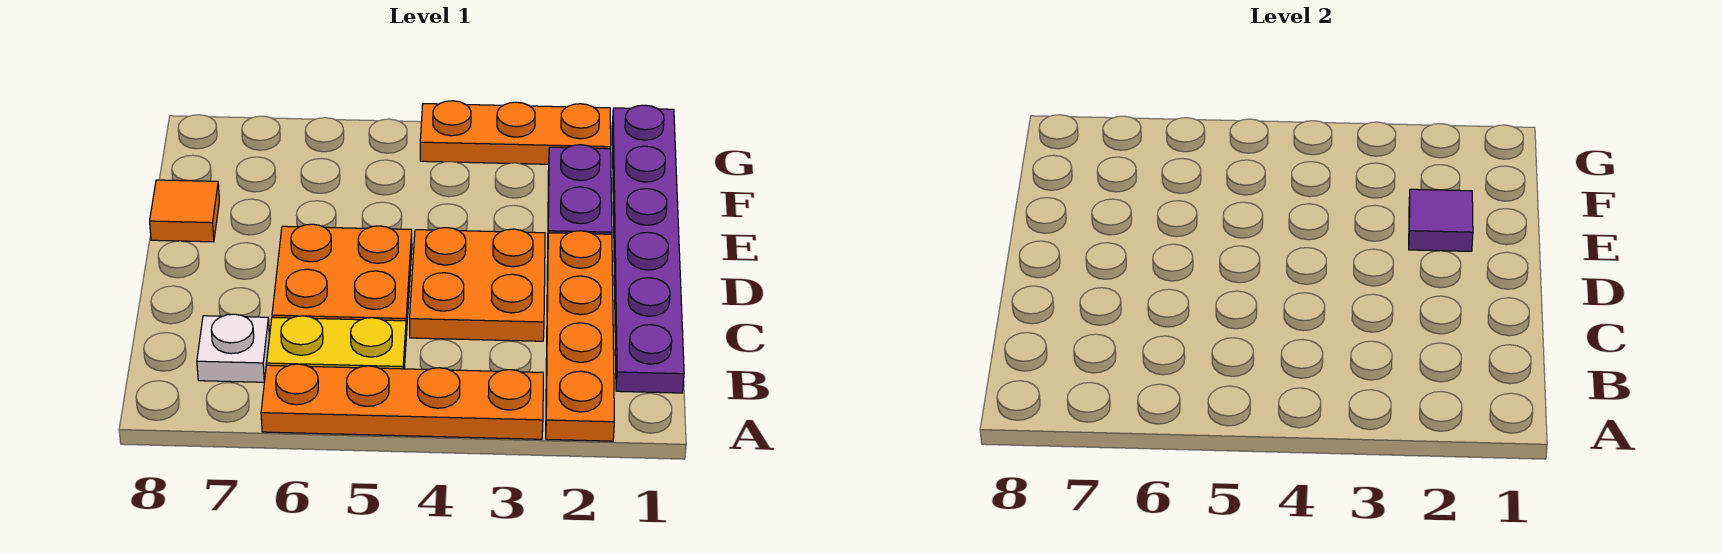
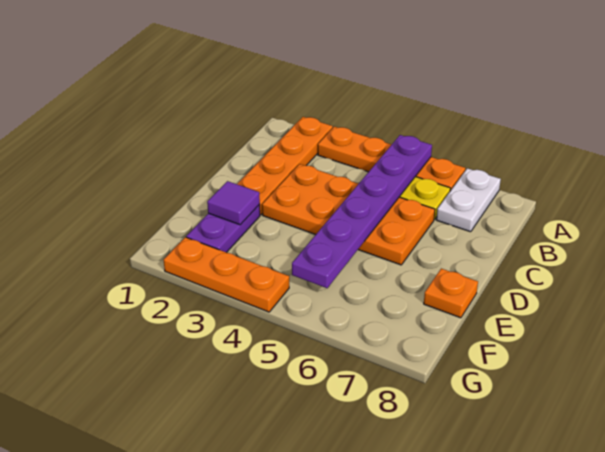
purple 1x6 plate [612,105,684,393] -> purple 1x6 plate moved to [292,135,432,288]
white 1x1 plate [197,314,269,382] -> white 1x2 plate [436,168,501,232]
orange 1x1 tile [150,180,219,242] -> orange 1x1 plate [424,269,478,318]

